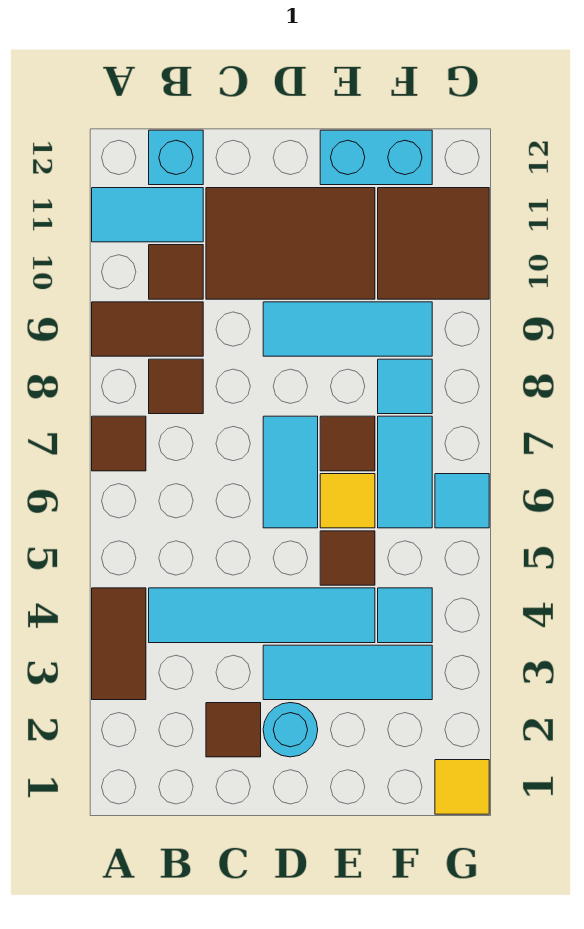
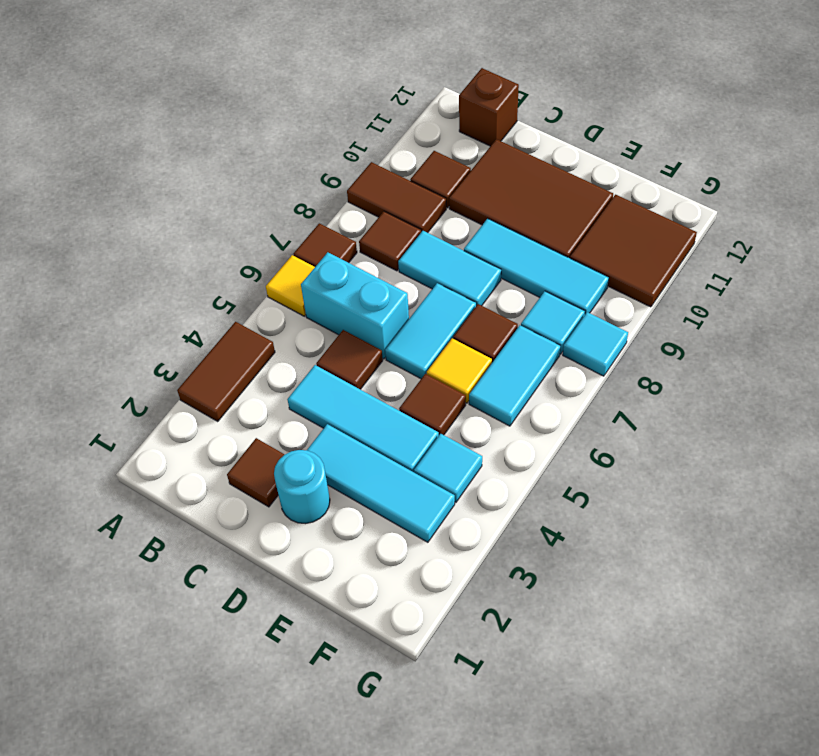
cyan 1x2 tile [92,188,203,242] -> cyan 1x2 tile moved to [398,231,501,306]
cyan 1x4 tile [149,588,375,643] -> cyan 1x3 tile [287,365,439,472]
cyan 1x1 brick [149,130,203,185] -> brown 1x1 brick [459,68,519,146]
none -> brown 1x1 tile [316,330,383,389]
cyan 1x2 brick [320,130,432,185] -> cyan 1x2 brick moved to [301,252,409,359]
yellow 1x1 tile [435,760,489,814] -> yellow 1x1 tile moved to [266,255,315,316]
cyan 1x1 tile [435,474,489,528] -> cyan 1x1 tile moved to [563,312,628,376]

